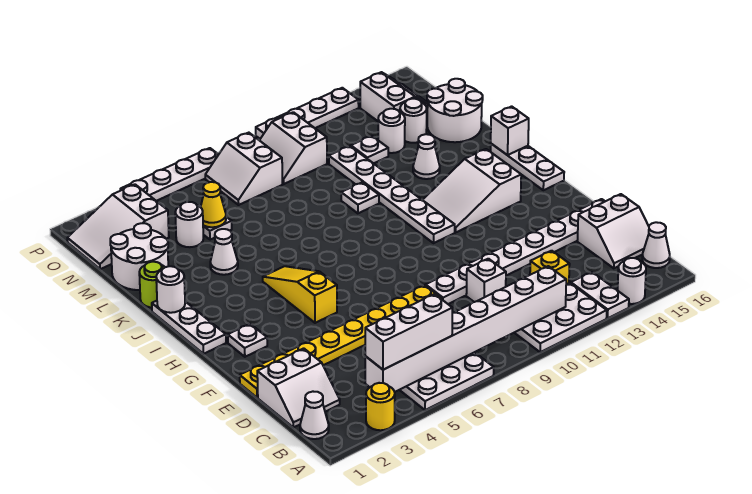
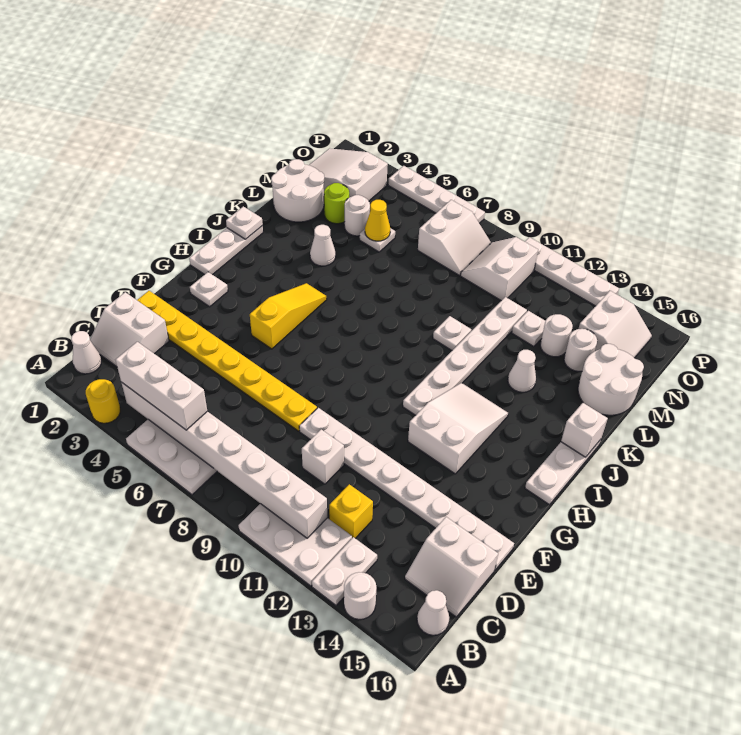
white 2x3 slope [423,149,521,232] -> white 2x3 slope turned to [408,383,508,474]
white 1x1 round brick [156,266,185,313] -> white 1x1 plate [226,206,263,239]
lime 1x1 round brick [139,262,165,308] -> lime 1x1 round brick moved to [324,183,349,224]
white 2x2 slope [205,133,282,205] -> white 2x2 slope turned to [418,200,491,275]

